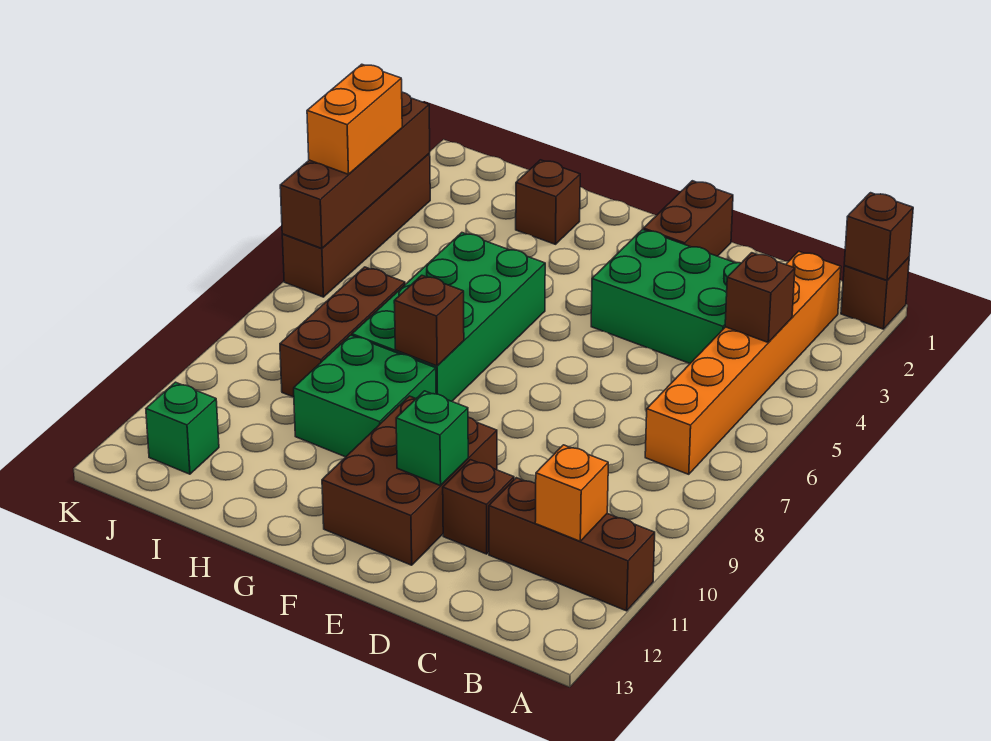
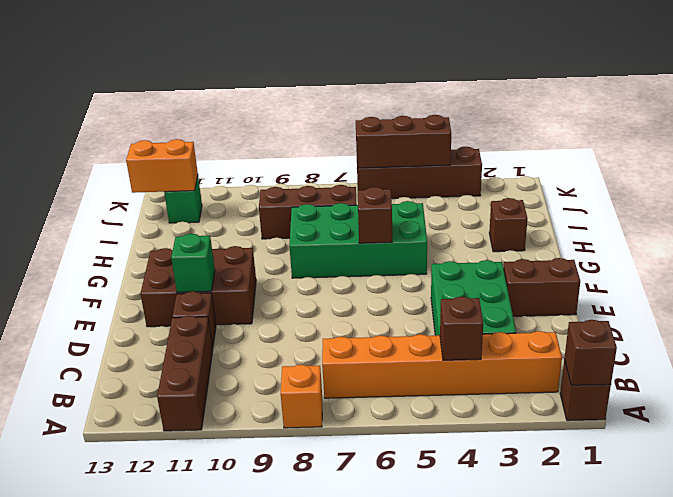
orange 1x1 brick [535,445,608,541] -> orange 1x1 brick moved to [281,365,322,428]
brown 1x1 brick [394,275,464,366] -> brown 1x1 brick moved to [358,187,392,243]
green 2x2 brick [294,335,436,457] -> none
brown 1x4 brick [280,92,430,249] -> brown 1x3 brick [356,115,451,168]
orange 1x2 brick [307,64,402,174] -> orange 1x2 brick moved to [126,139,198,193]

